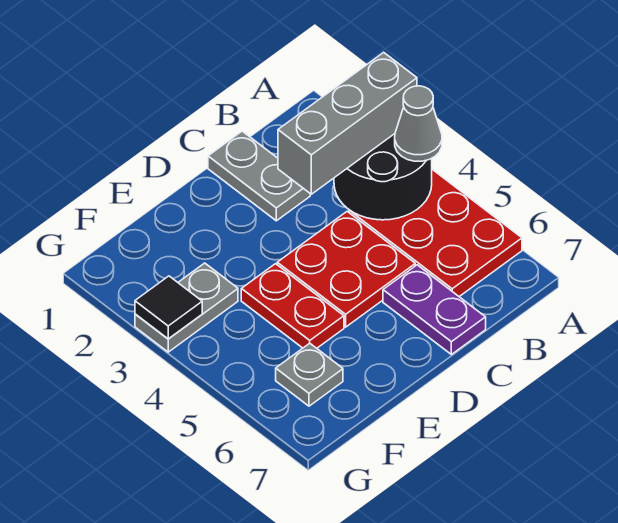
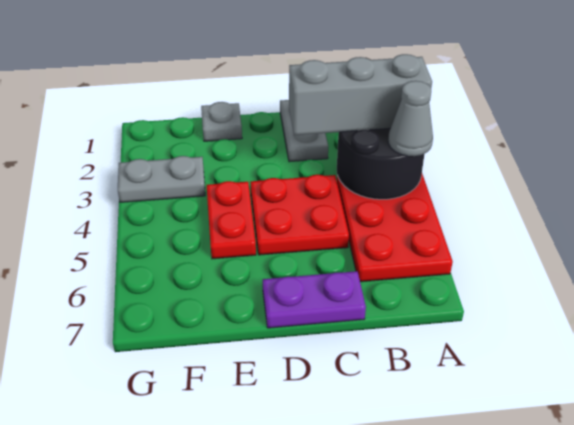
purple 1x2 plate [383,265,486,354] -> purple 1x2 plate turned to [263,271,366,328]
grey 1x1 plate [276,343,343,406] -> grey 1x1 plate moved to [201,102,242,141]
black 1x1 tile [135,276,202,339] -> none

